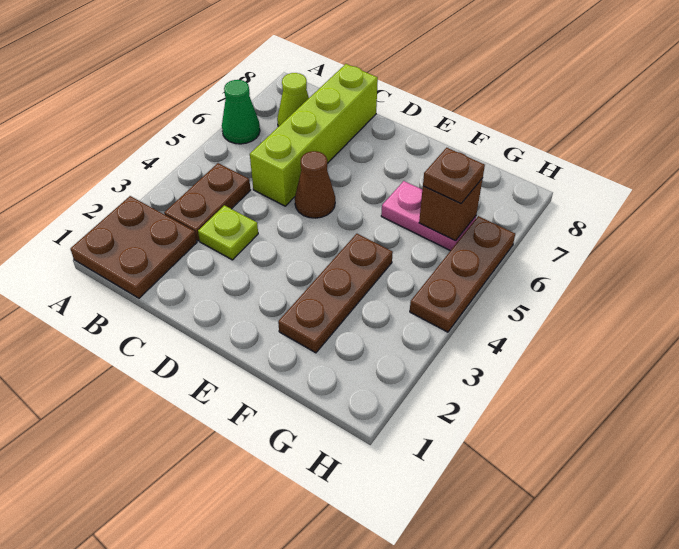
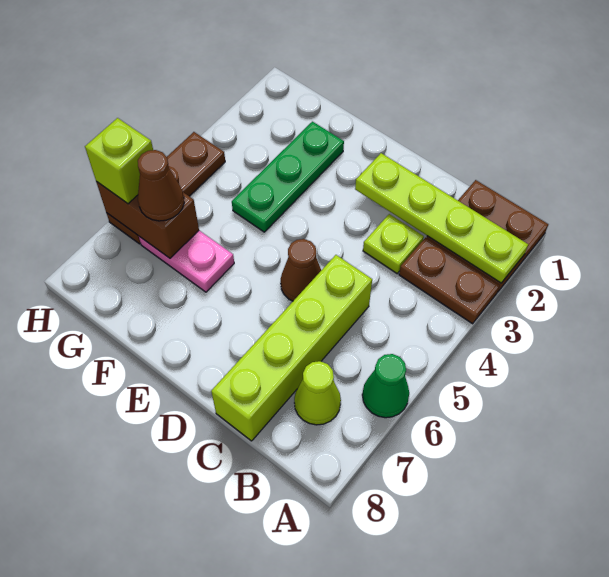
none -> lime 1x4 plate [355,153,528,283]
brown 1x2 plate [164,163,250,241] -> brown 1x2 plate turned to [399,238,500,324]
brown 1x3 plate [278,234,393,353] -> green 1x3 plate [232,122,344,232]
brown 1x1 brick [419,178,483,241] -> brown 1x2 brick [96,182,199,258]
brown 1x1 plate [423,148,485,204] -> brown 1x1 cone [138,150,184,221]
none -> lime 1x1 brick [85,118,153,204]

